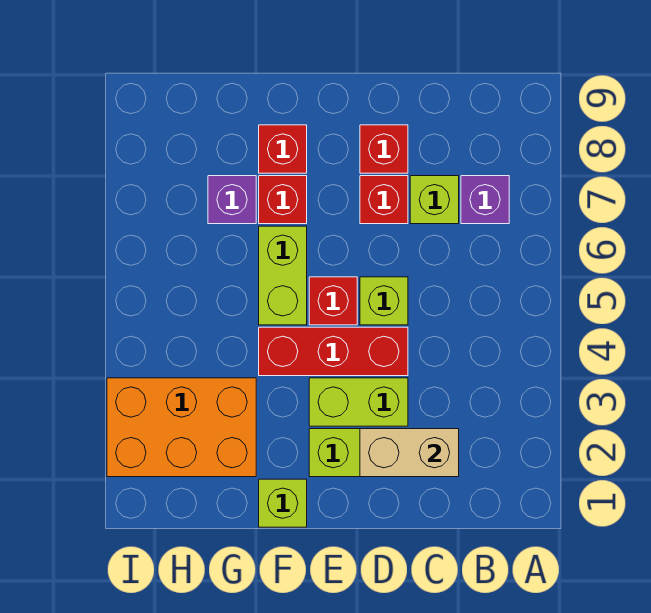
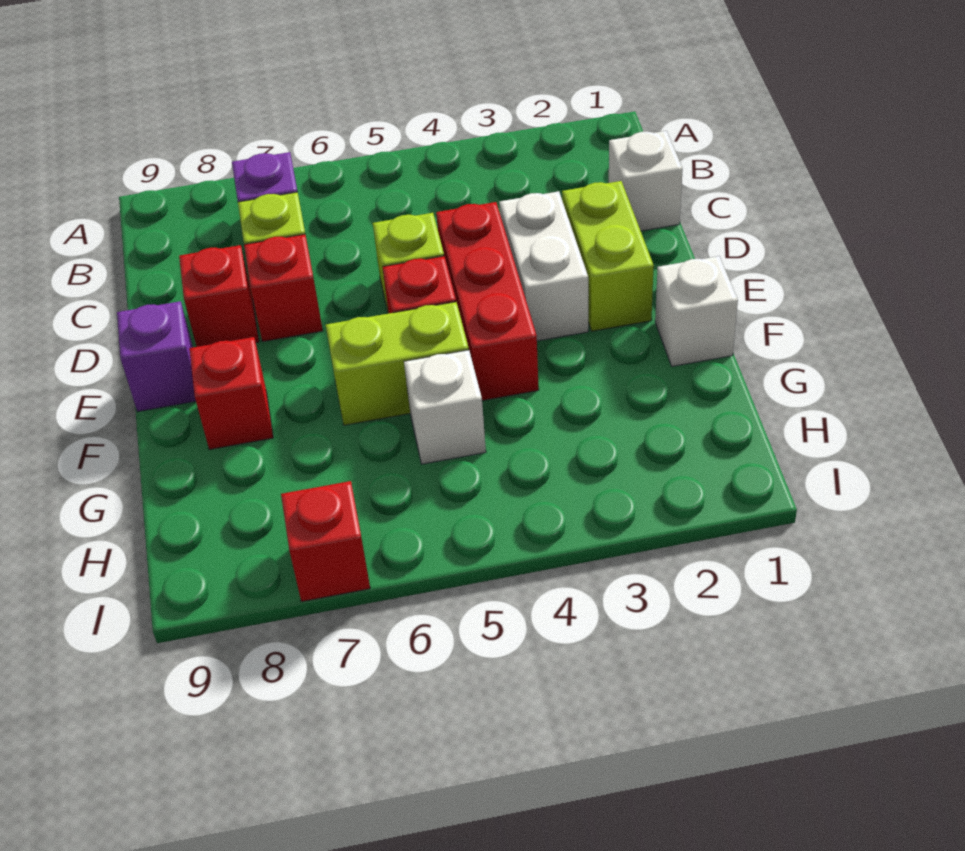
none -> white 1x1 brick [609,131,683,231]
tan 1x2 brick [360,429,459,477] -> none
lime 1x2 brick [309,378,408,426] -> white 1x2 brick [499,191,588,341]
lime 1x1 brick [259,479,307,527] -> white 1x1 brick [655,256,738,366]
red 1x1 brick [259,176,307,224] -> red 1x1 brick moved to [281,481,370,602]
orange 2x3 brick [107,378,256,477] -> none
none -> white 1x1 brick [404,350,486,464]
purple 1x1 brick [208,176,256,224] -> purple 1x1 brick moved to [117,301,196,412]

